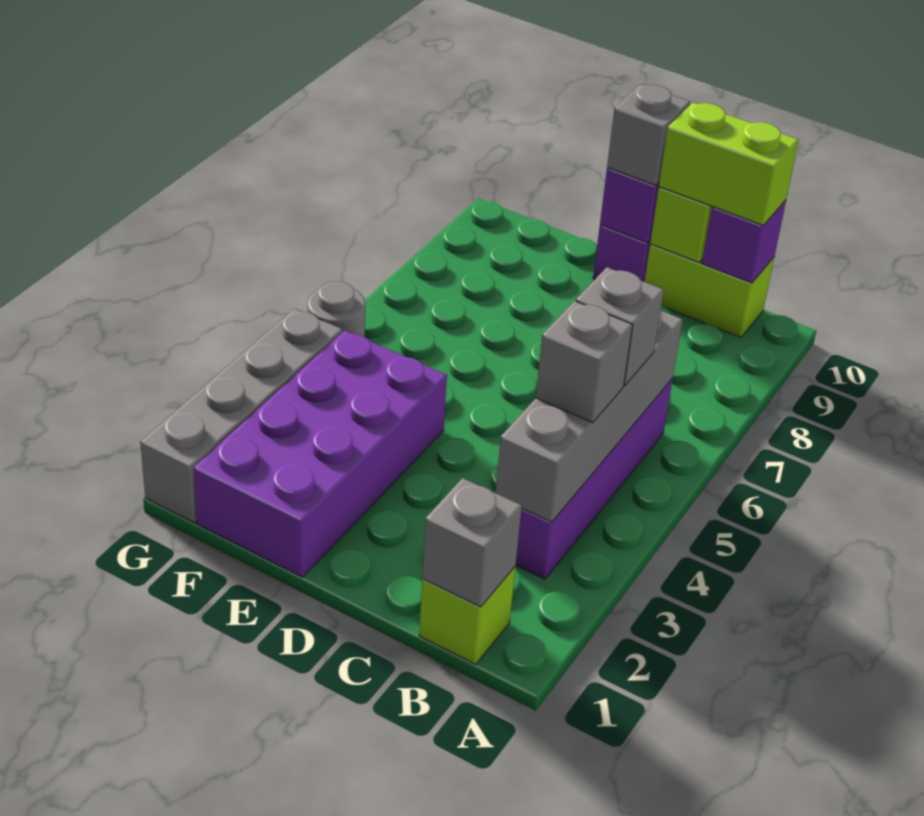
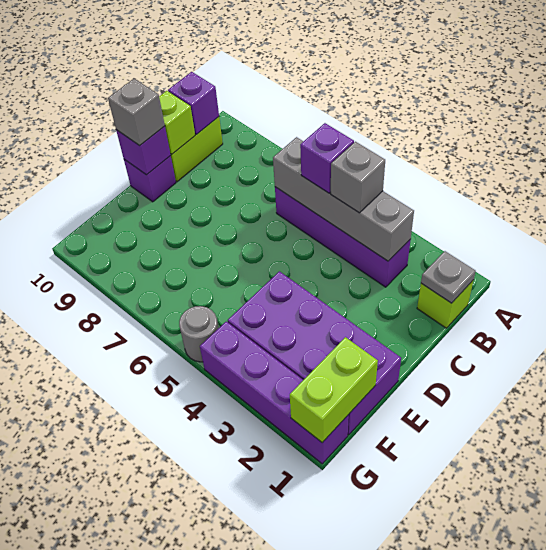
grey 1x1 brick [422,478,522,607] -> grey 1x1 plate [421,251,476,303]
grey 1x1 brick [576,267,664,386] -> purple 1x1 brick [300,123,354,193]
lime 1x2 brick [659,103,799,225] -> lime 1x2 brick moved to [290,337,378,443]
grey 1x4 brick [140,308,342,523] -> purple 1x4 brick [200,321,349,464]

